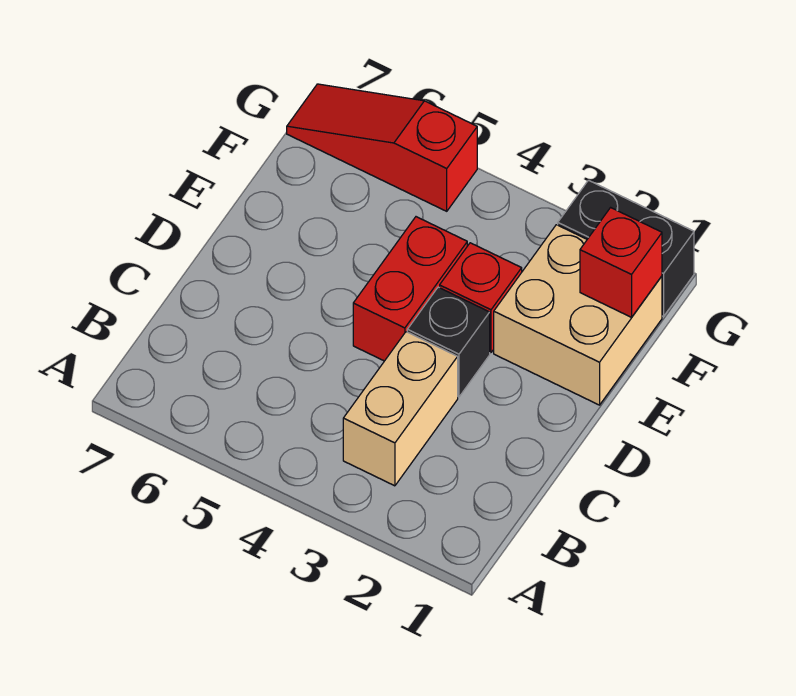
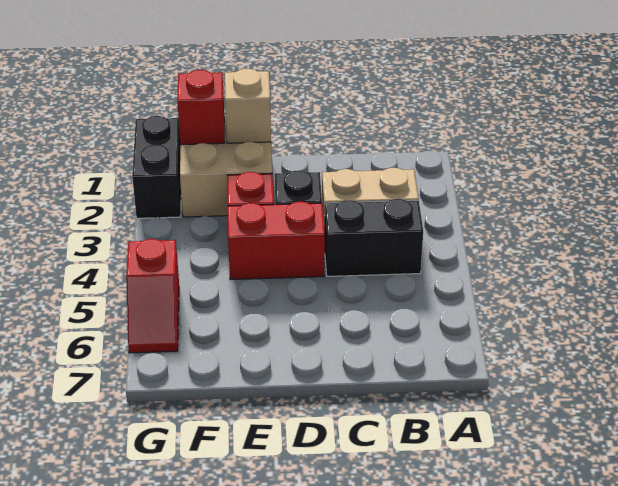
none -> black 1x2 brick [324,199,423,276]
none -> tan 1x1 brick [225,69,271,143]
red 1x3 slope [287,84,477,211] -> red 1x2 slope [126,239,179,353]

